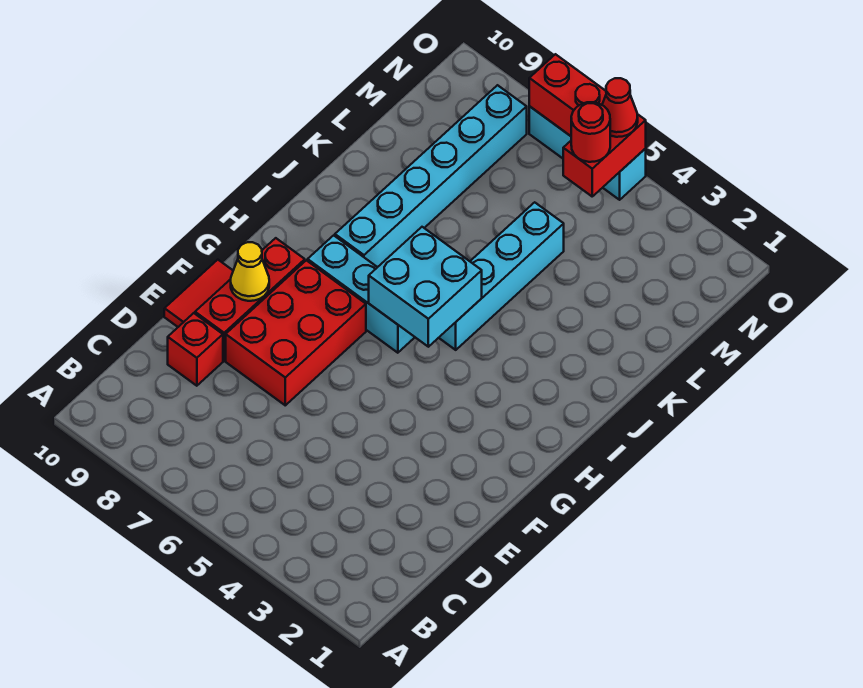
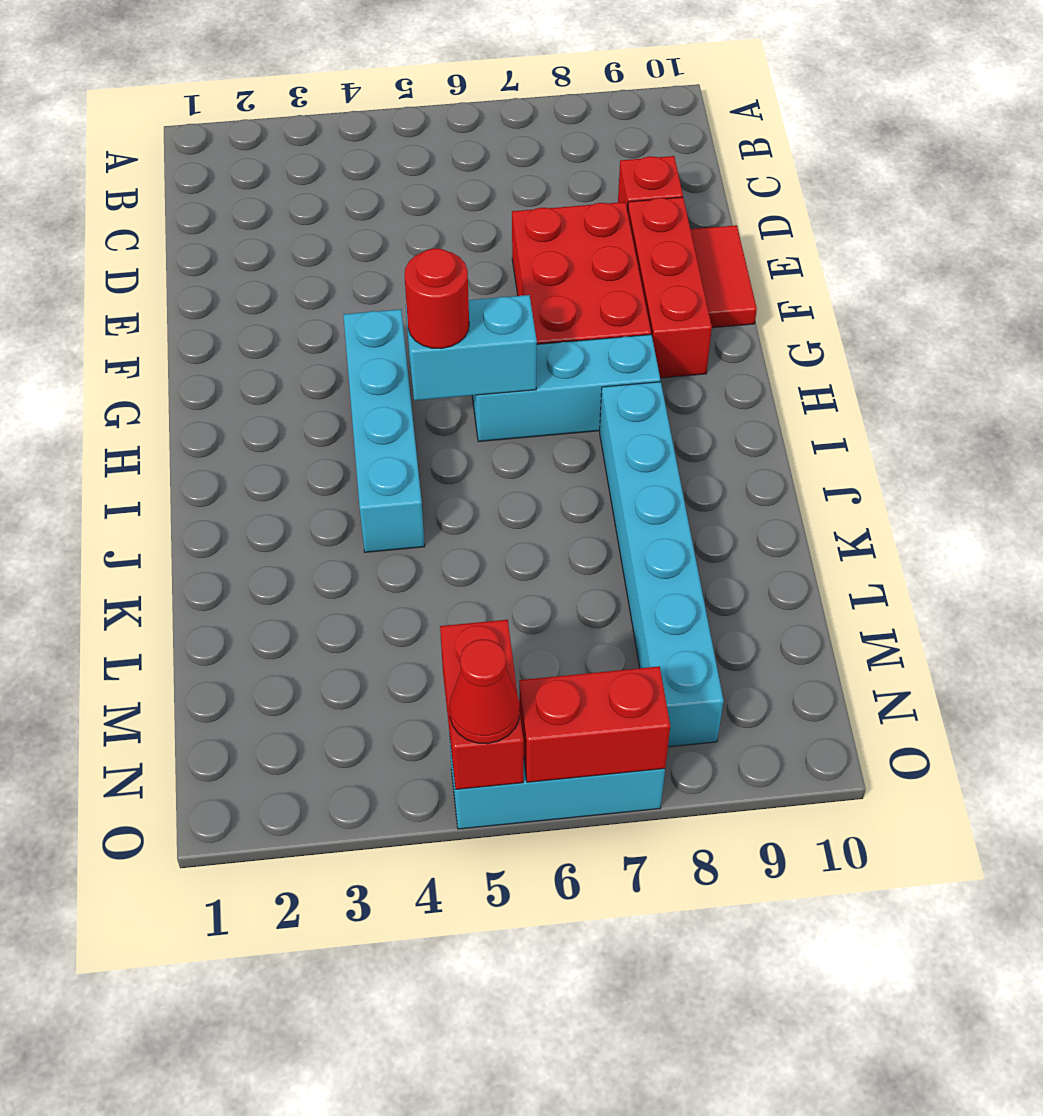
yellow 1x1 cone [231,242,269,301] -> none
cyan 2x2 brick [369,227,482,347] -> cyan 1x2 brick [406,295,537,401]
cyan 1x4 brick [439,202,564,350] -> cyan 1x4 brick moved to [343,309,425,552]
red 1x1 round brick [571,102,610,162] -> red 1x1 round brick moved to [405,249,469,349]

